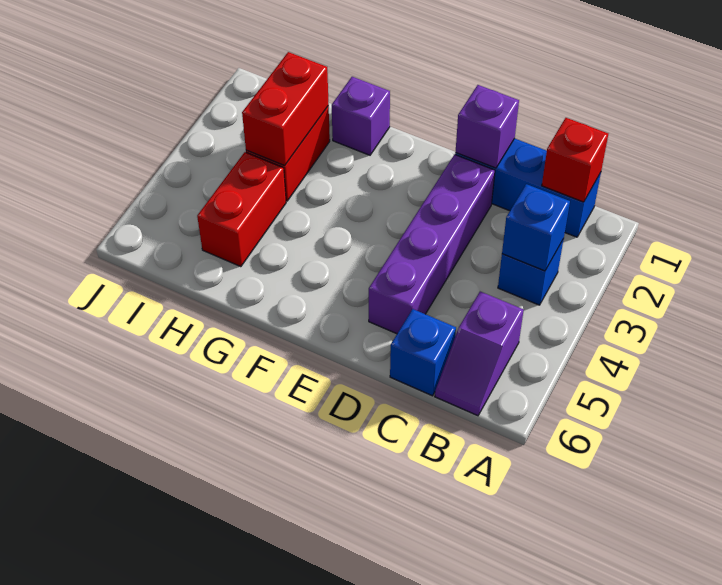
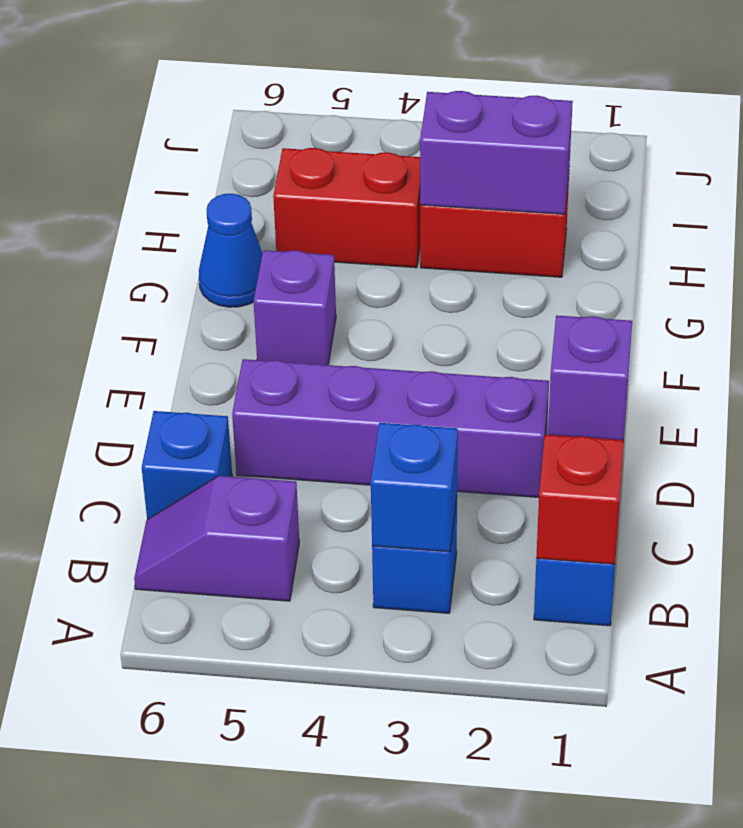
purple 1x1 brick [332,77,390,155] -> purple 1x1 brick moved to [253,250,336,365]
none -> blue 1x1 cone [199,194,262,307]
red 1x2 brick [242,52,329,165] -> purple 1x2 brick [420,91,573,214]

